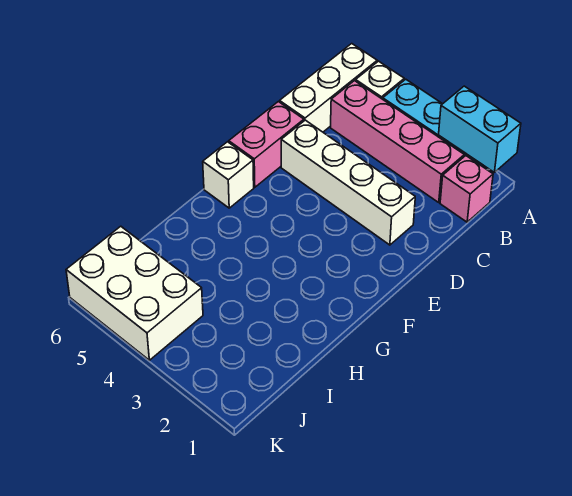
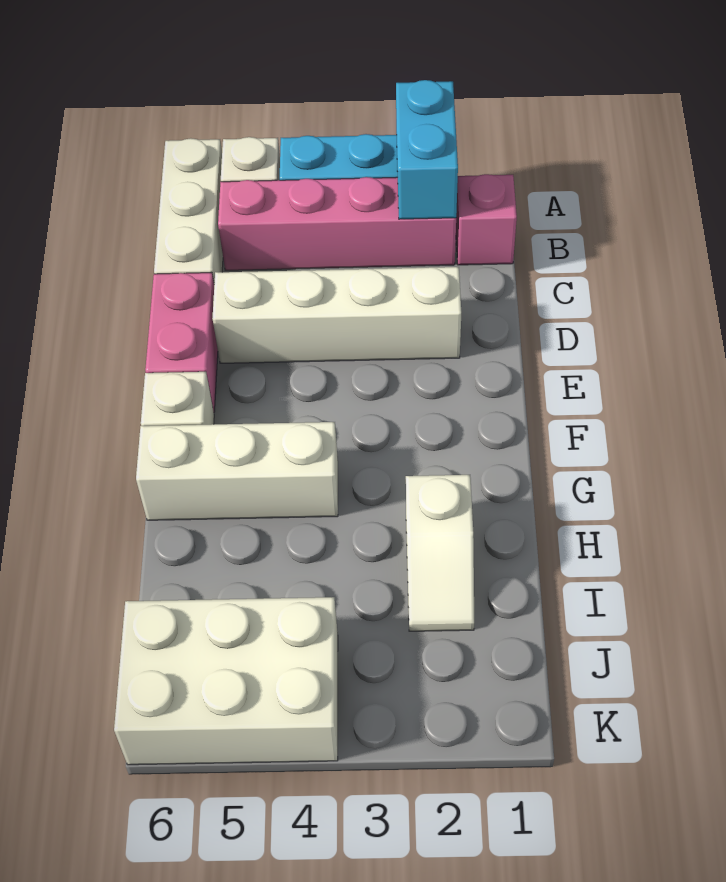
cyan 1x2 brick [439,86,521,172] -> cyan 1x2 brick turned to [396,80,458,219]
none -> white 1x3 brick [136,422,338,520]
none -> white 1x2 slope [406,475,474,631]

